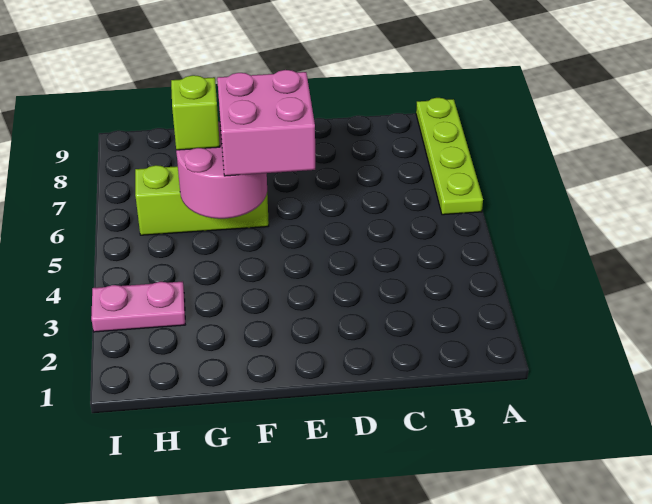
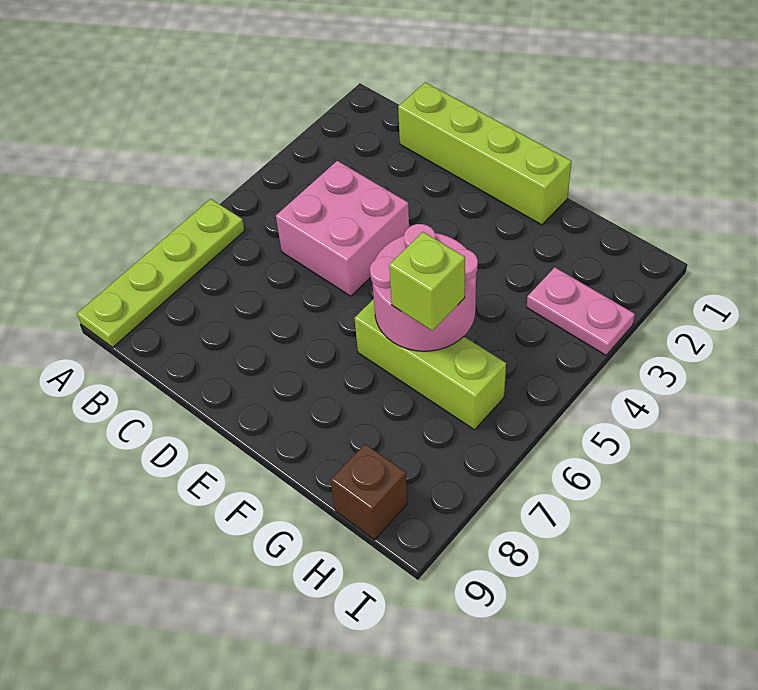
none -> lime 1x4 brick [398,82,572,225]
pink 2x2 brick [217,70,315,176] -> pink 2x2 brick moved to [276,161,409,296]
none -> brown 1x1 brick [331,444,407,540]

